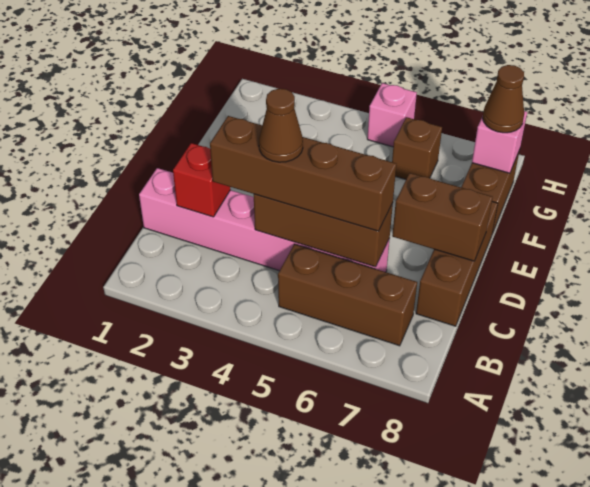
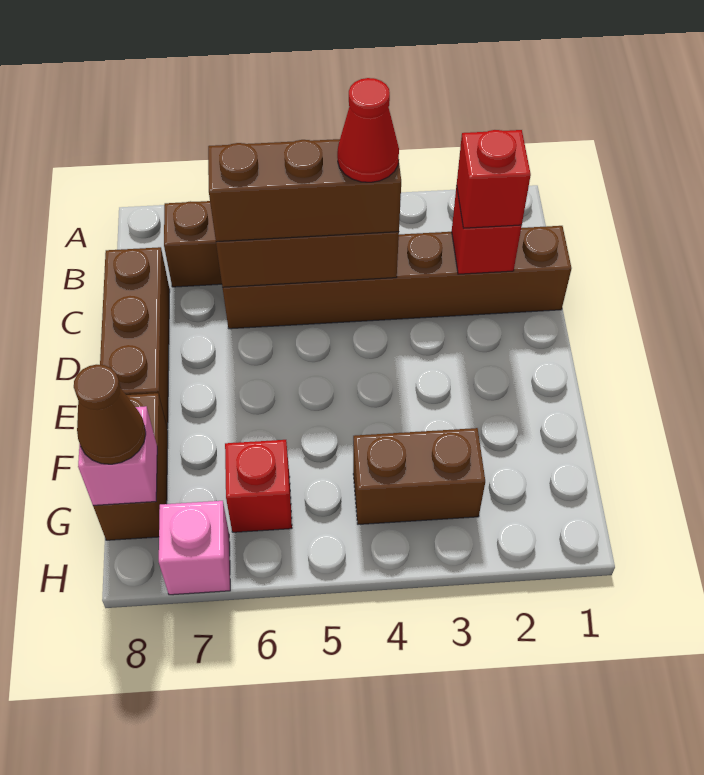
pink 1x6 brick [139,168,390,272] -> brown 1x6 brick [223,226,571,329]
none -> red 1x1 brick [457,130,531,228]
brown 1x4 brick [210,116,396,231] -> brown 1x3 brick [208,139,401,242]
brown 1x1 cone [259,89,303,162] -> red 1x1 cone [337,78,399,182]
brown 1x2 brick [392,173,493,261] -> brown 1x2 brick moved to [353,428,485,524]
brown 1x1 brick [392,117,442,179] -> red 1x1 brick [225,440,292,532]
pink 1x1 brick [367,83,417,147] -> pink 1x1 brick moved to [159,501,230,595]

